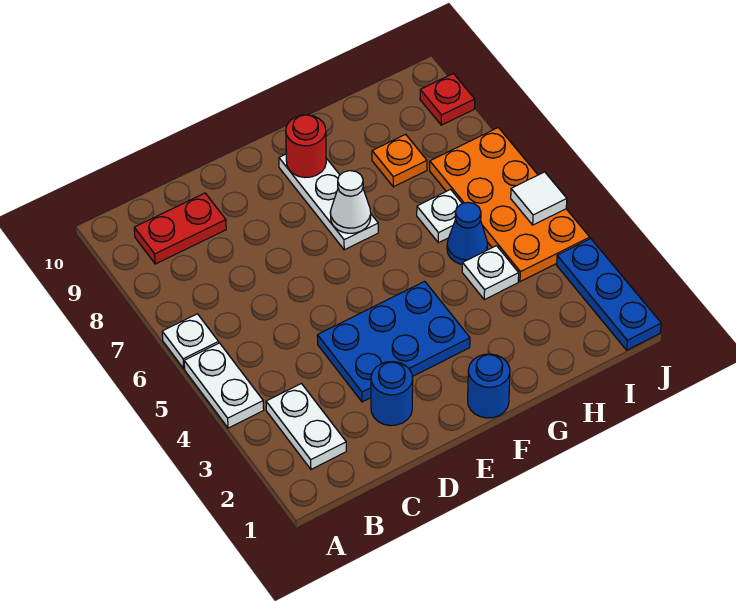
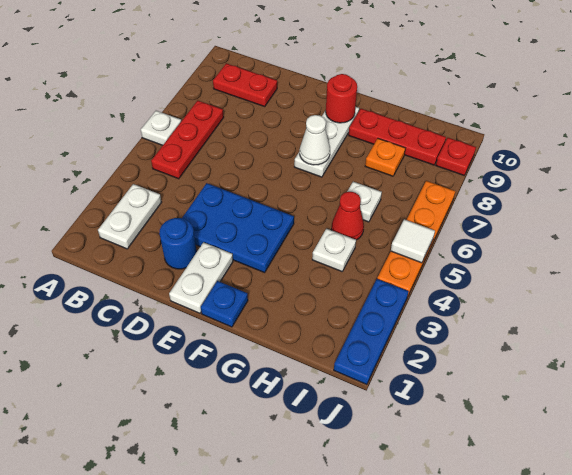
white 1x2 plate [184,343,264,428] -> white 1x2 plate moved to [169,242,233,313]
none -> red 1x3 plate [151,101,224,179]
blue 1x1 round brick [468,354,510,418] -> blue 1x1 plate [201,281,248,327]
none -> red 1x3 plate [349,109,446,165]
blue 1x1 cone [447,202,487,264] -> red 1x1 cone [332,192,364,240]
orange 2x4 plate [430,128,590,282] -> orange 1x4 plate [377,181,455,296]

